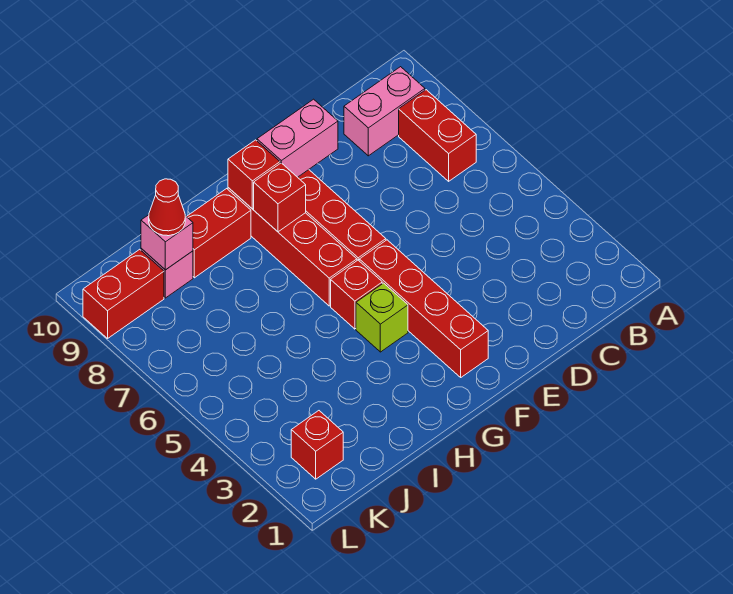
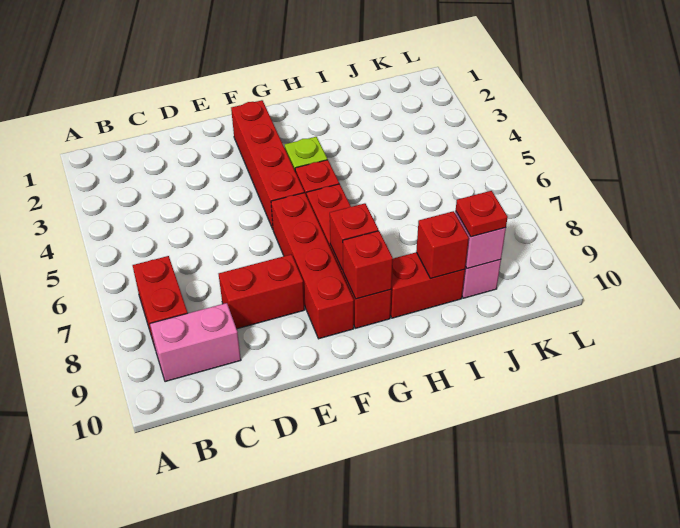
pink 1x2 brick [257,99,338,177] -> none
red 1x1 cone [149,179,185,236] -> red 1x1 plate [456,191,508,237]
red 1x1 brick [291,411,343,479] -> red 1x1 brick moved to [416,211,469,278]
red 1x2 brick [83,249,164,339] -> red 1x2 brick moved to [219,254,304,329]

